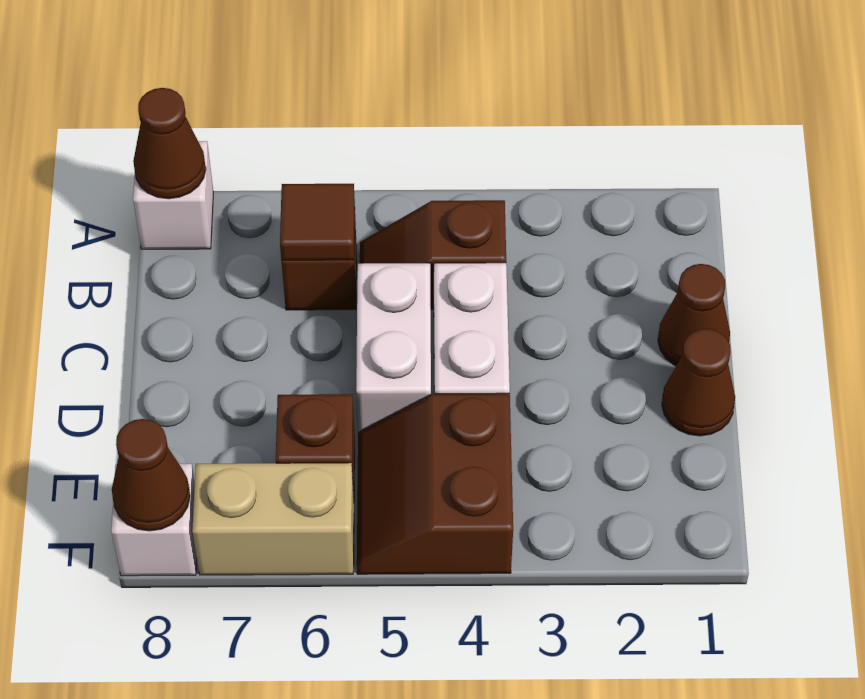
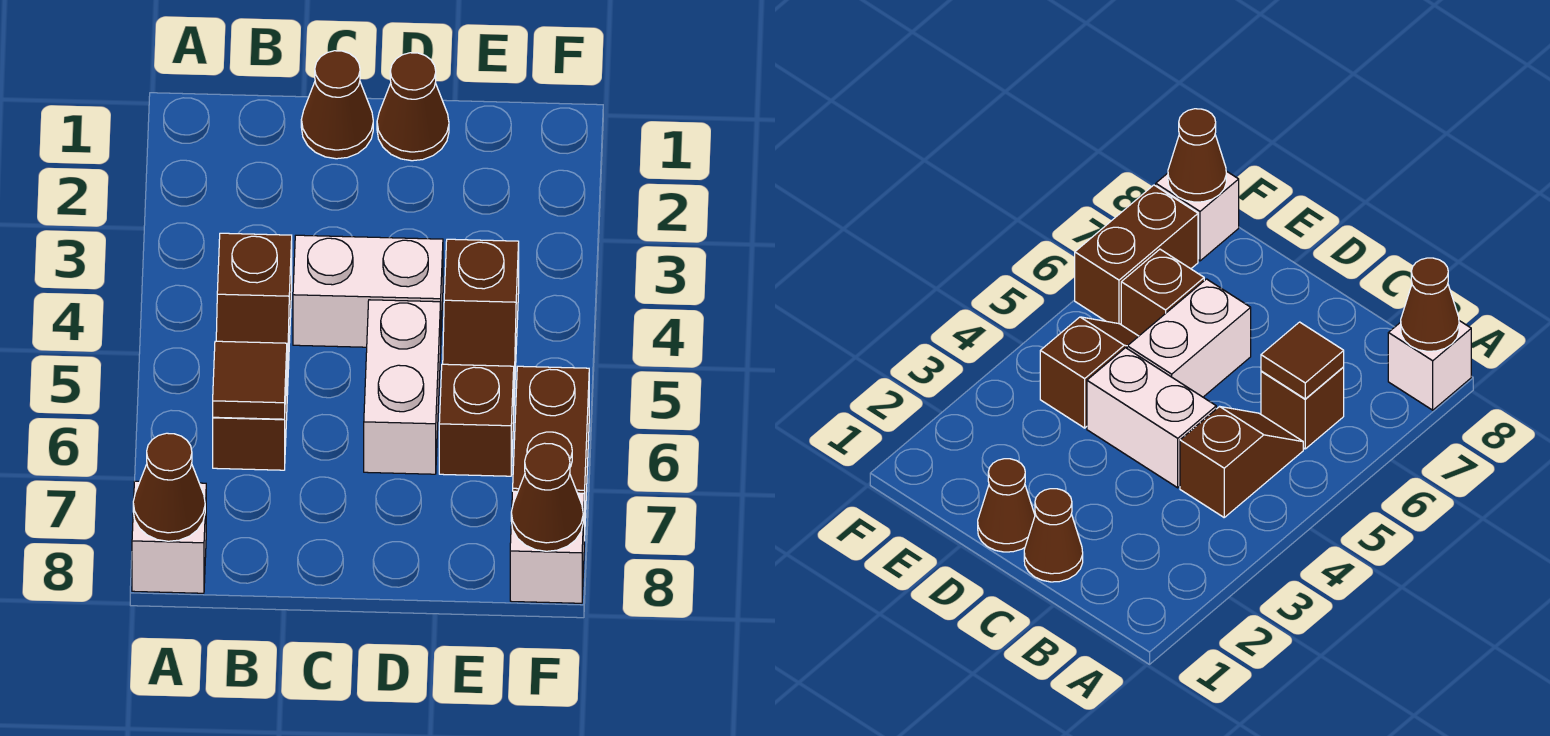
white 1x2 brick [356,263,431,432] -> white 1x2 brick turned to [364,300,441,474]
brown 2x2 slope [357,393,513,574] -> brown 1x2 slope [443,239,519,397]
tan 1x2 brick [192,463,354,575] -> brown 1x2 brick [513,366,589,541]

